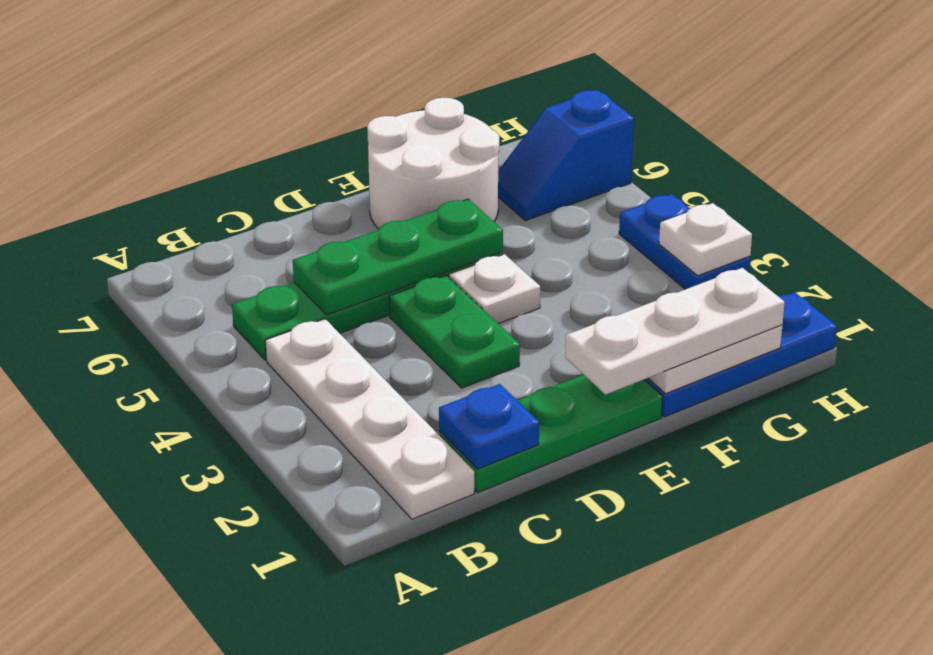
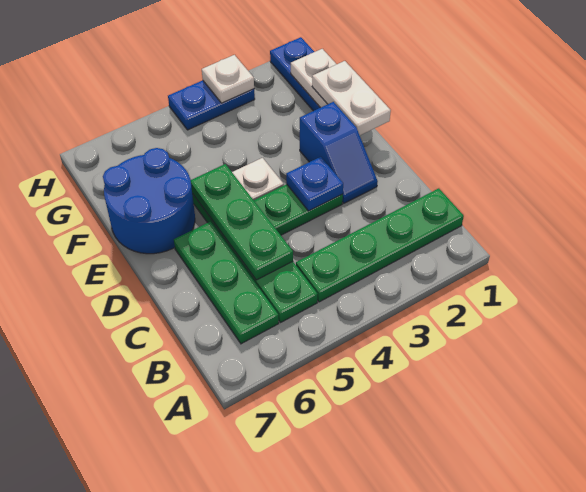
white 1x4 plate [265,319,474,519] -> green 1x4 plate [296,188,464,302]
green 1x3 plate [439,375,663,493] -> green 1x3 plate moved to [174,222,279,344]
blue 1x1 plate [439,384,539,469] -> blue 1x1 plate moved to [286,157,343,211]
white 1x3 plate [565,268,785,395] -> white 1x2 plate [312,61,391,135]
white 2x2 round brick [367,98,499,229] -> blue 2x2 round brick [103,148,195,254]
blue 1x2 slope [498,90,634,220] -> blue 1x2 slope moved to [300,102,378,203]

